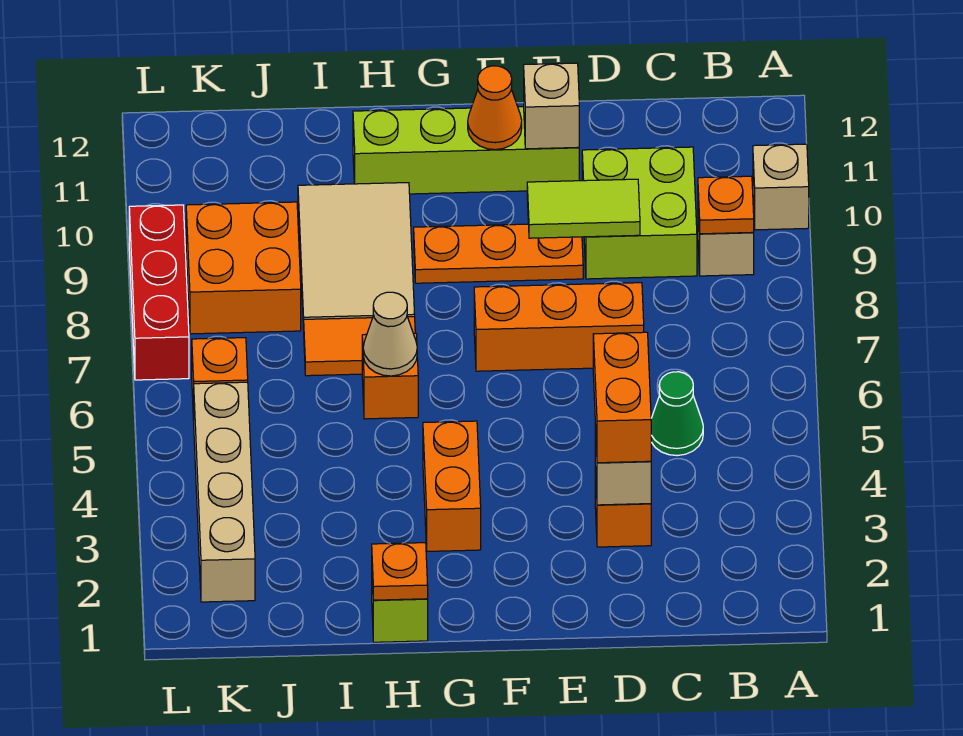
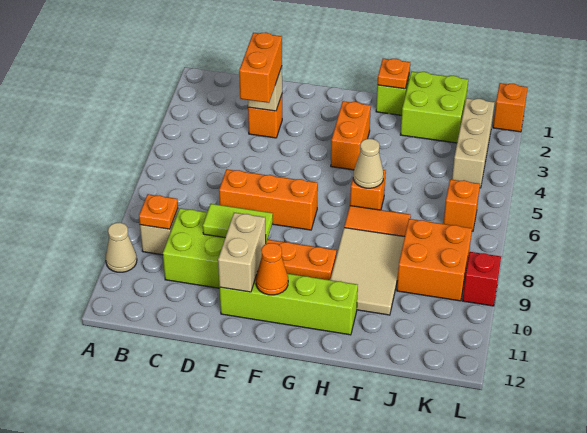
tan 1x1 brick [753,144,809,230] -> tan 1x1 cone [106,223,137,272]
green 1x1 cone [651,372,703,456] -> none
tan 1x1 brick [524,63,579,149] -> tan 1x2 brick [218,213,266,292]
none -> lime 2x2 brick [400,72,468,143]
tan 1x4 brick [194,382,255,602] -> tan 1x3 brick [452,98,495,188]
none -> orange 1x1 brick [493,83,528,132]
red 1x3 brick [129,205,189,380] -> red 1x1 brick [462,252,501,306]

